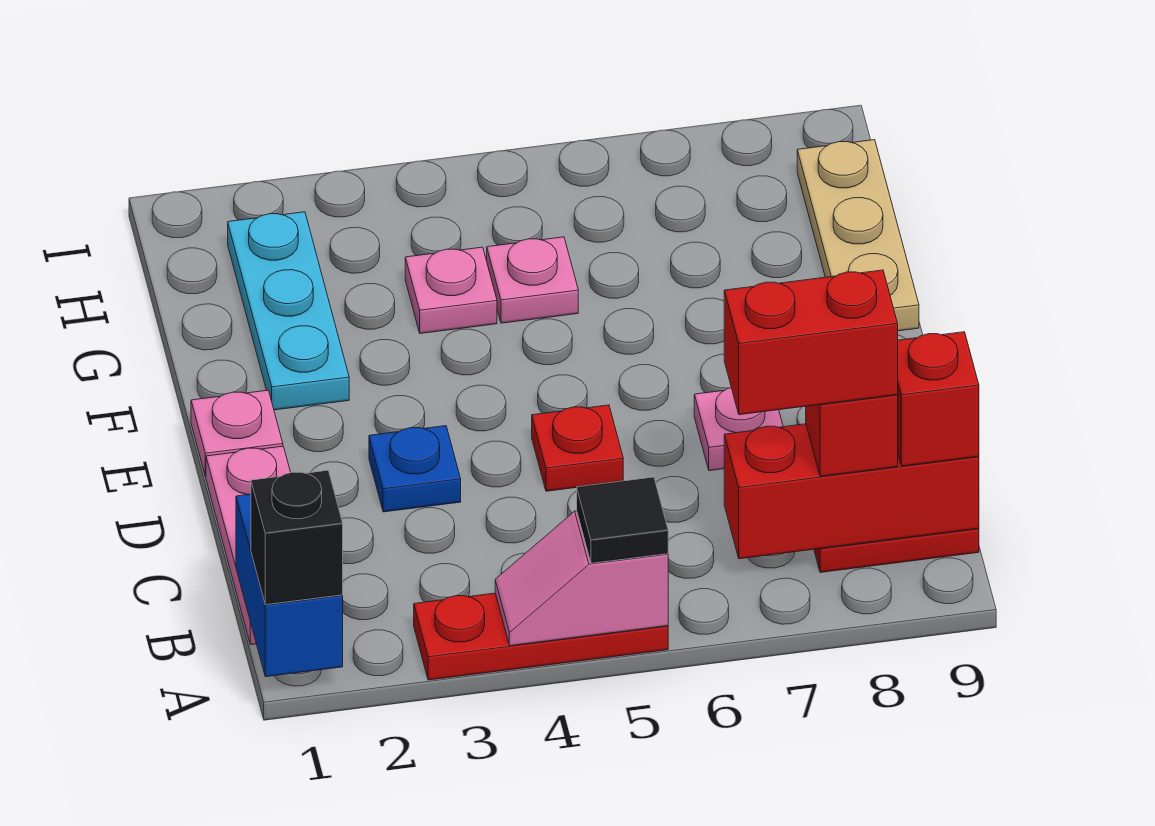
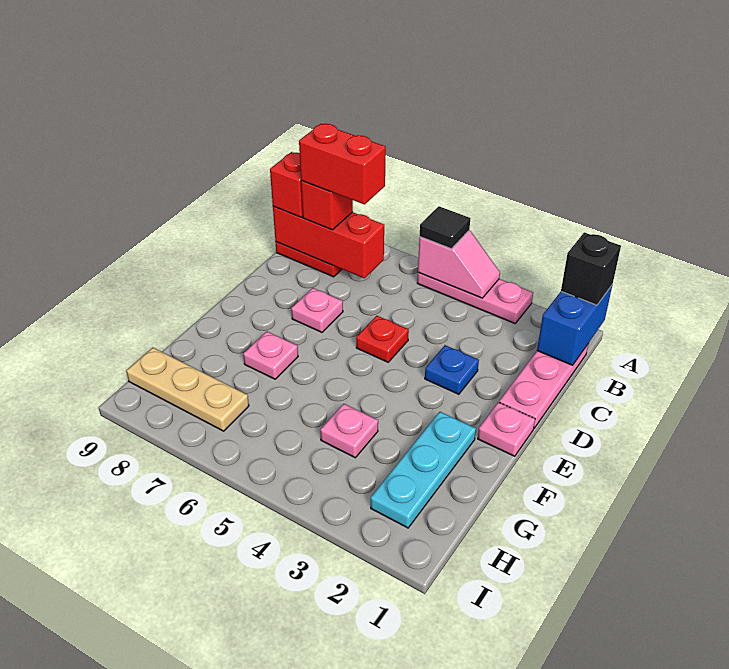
red 1x3 plate [414,593,668,680] -> pink 1x3 plate [417,273,533,323]
tan 1x3 plate [797,140,919,331] -> tan 1x3 plate turned to [126,348,249,431]
pink 1x1 plate [487,237,578,323] -> pink 1x1 plate moved to [243,331,298,379]

